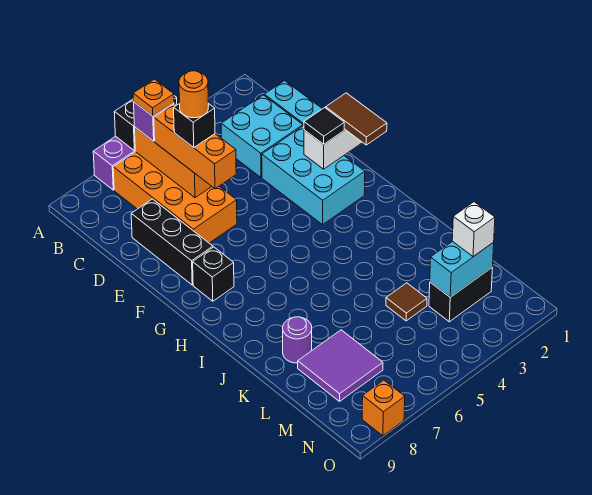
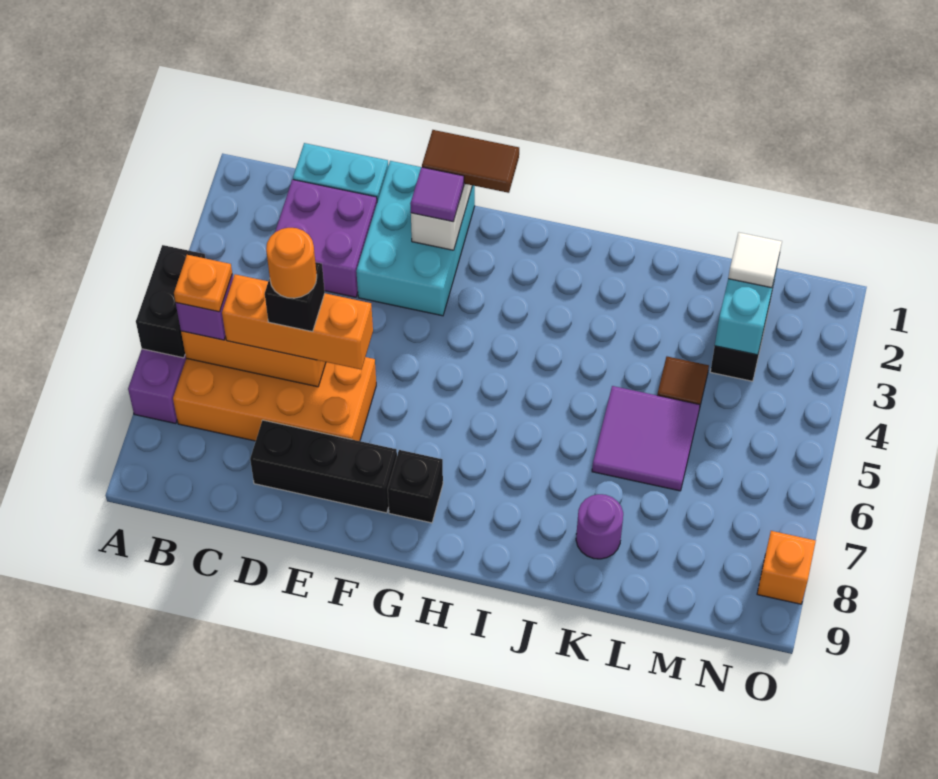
cyan 2x2 brick [221,95,303,177] -> purple 2x2 brick [275,179,377,297]
cyan 2x3 brick [262,126,365,225] -> cyan 2x3 brick turned to [356,161,475,316]
black 1x1 tile [304,108,344,144] -> purple 1x1 tile [410,167,464,222]
purple 2x2 tile [298,330,383,401] -> purple 2x2 tile moved to [592,386,700,491]
white 1x1 brick [452,202,495,257] -> white 1x1 tile [728,232,782,288]

